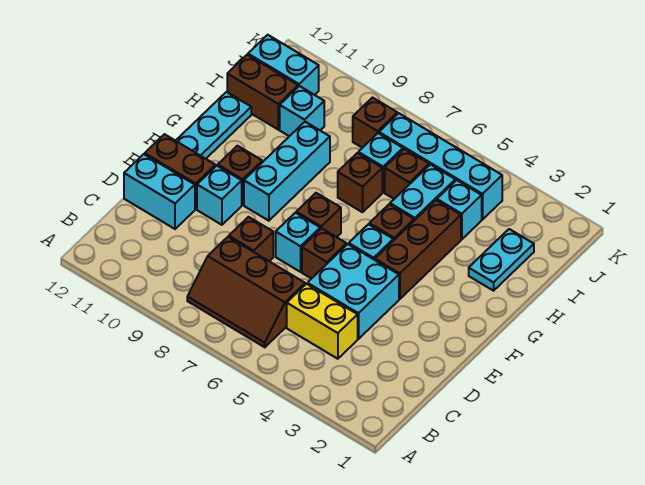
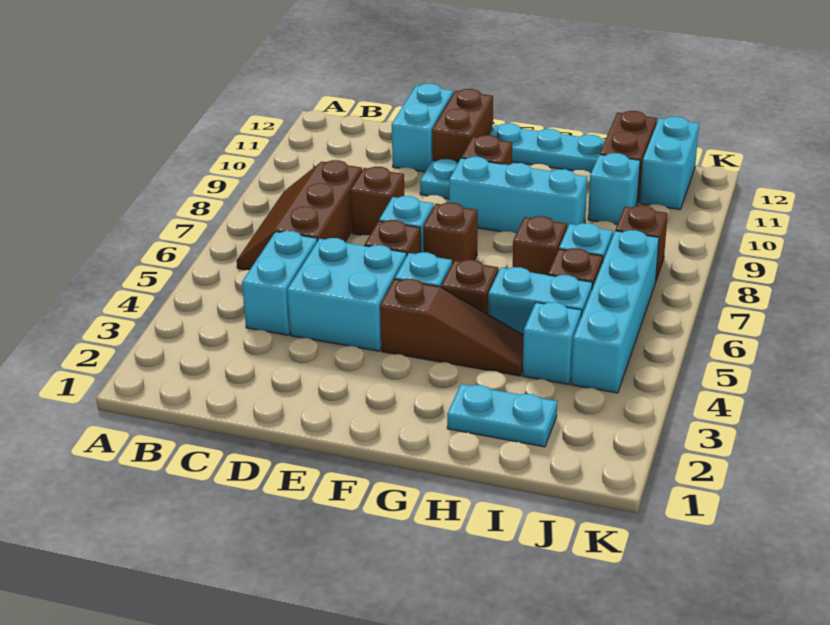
yellow 1x2 brick [287,284,358,359] -> cyan 1x2 brick [242,231,317,335]
cyan 1x1 brick [197,166,242,225] -> cyan 1x1 plate [420,159,458,199]
brown 1x3 brick [375,200,461,299] -> brown 1x3 slope [380,279,524,376]

